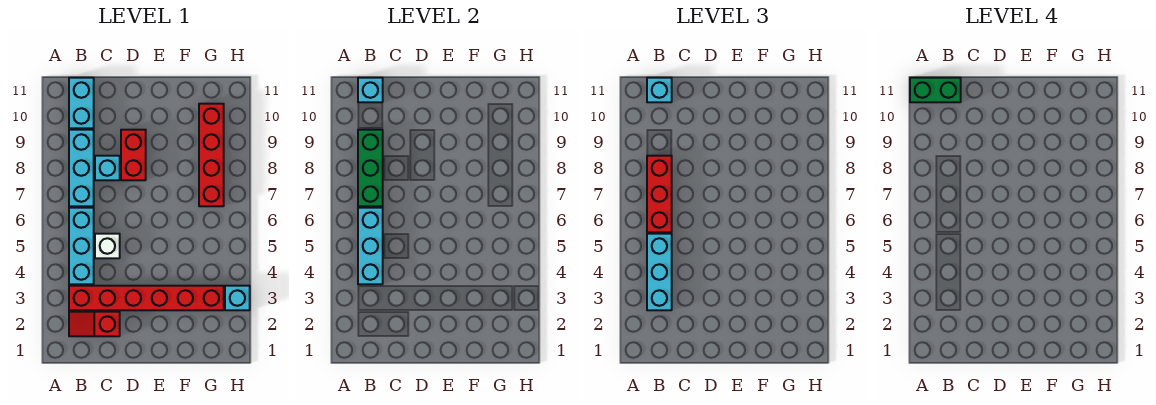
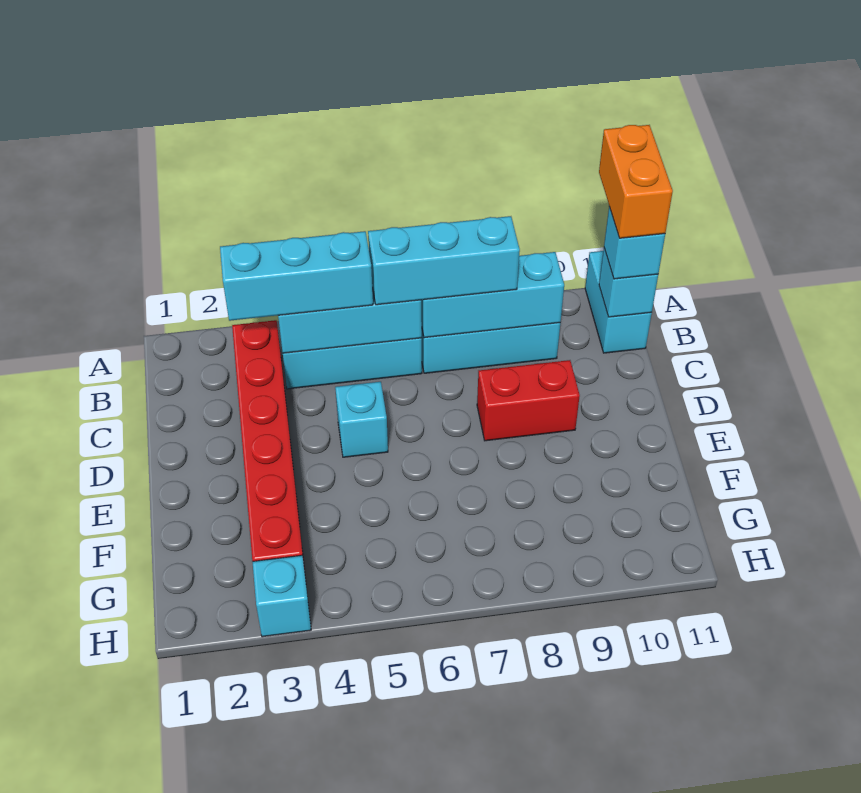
green 1x2 brick [910,78,961,102] -> orange 1x2 brick [599,125,673,238]
red 1x2 slope [69,312,120,336] -> none
red 1x3 brick [647,156,672,232] -> cyan 1x3 brick [368,216,520,305]
green 1x3 brick [358,130,383,206] -> cyan 1x3 brick [421,252,564,338]
cyan 1x2 brick [69,78,94,128] -> cyan 1x2 brick turned to [585,251,652,353]
white 1x1 brick [95,234,120,258] -> none
cyan 1x1 brick [95,156,120,180] -> cyan 1x1 brick moved to [335,382,388,457]
red 1x4 brick [199,104,224,206] -> none

